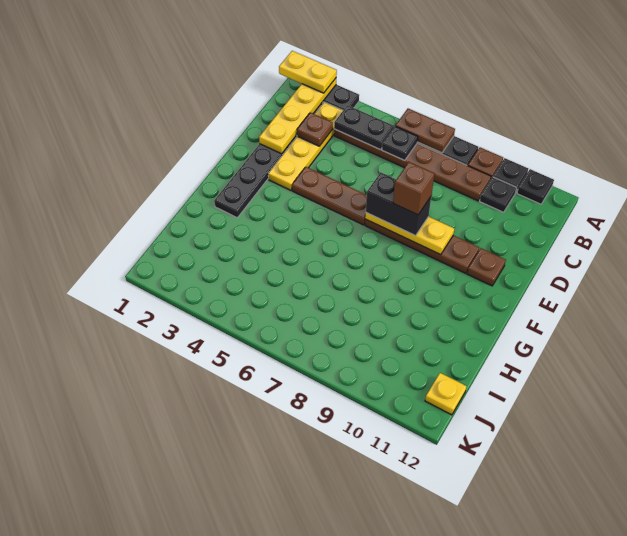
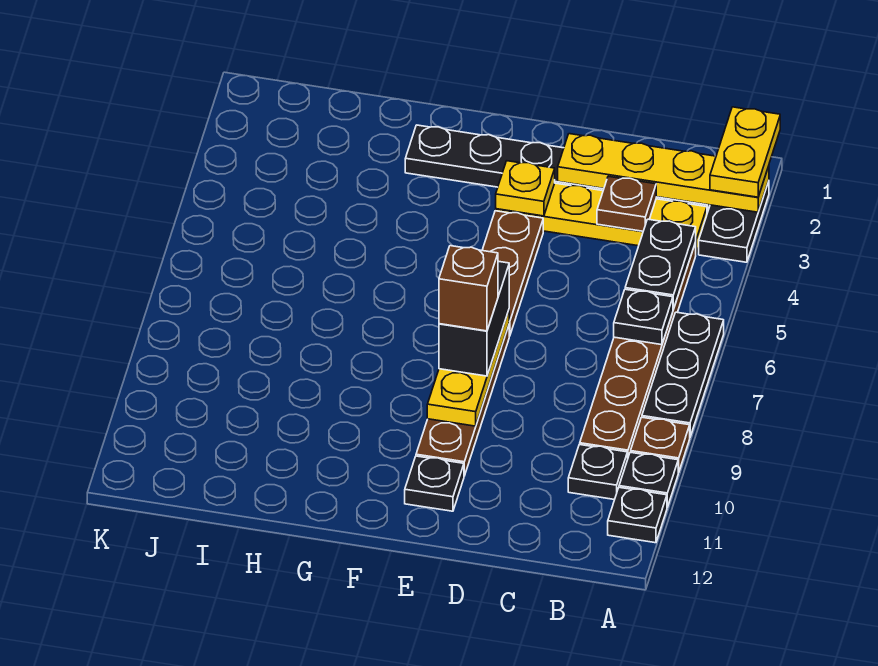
brown 1x2 plate [395,109,455,153] -> none
brown 1x1 plate [467,248,506,286] -> black 1x1 plate [405,456,464,511]
yellow 1x1 plate [425,373,467,415] -> yellow 1x1 plate moved to [496,161,555,216]

